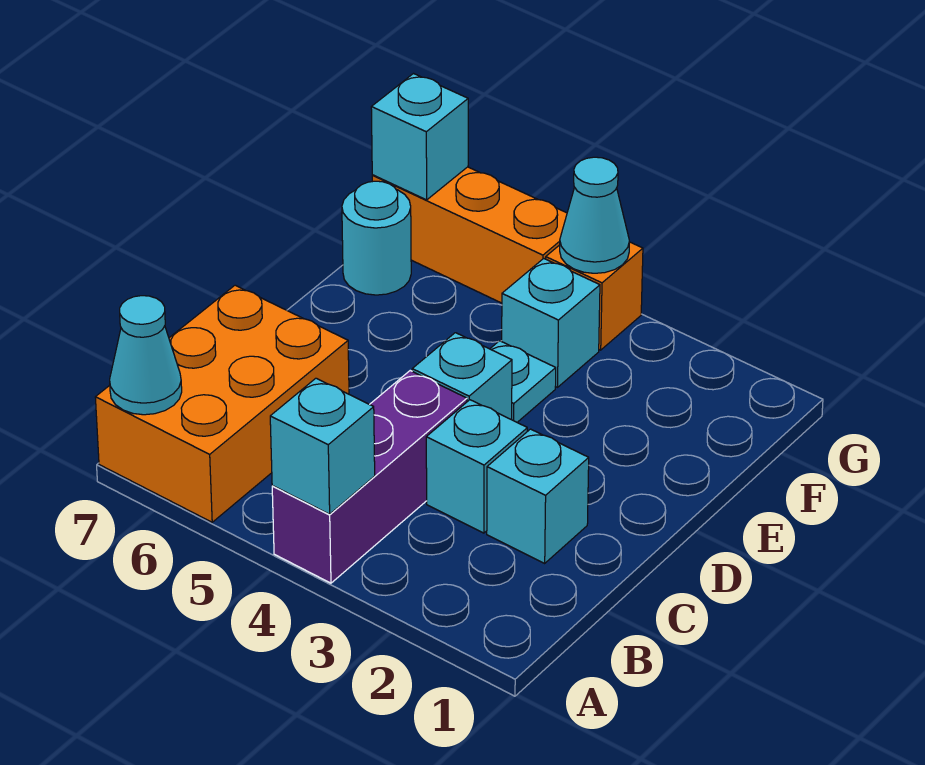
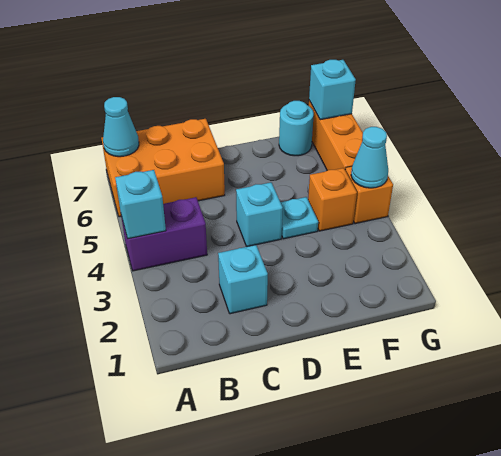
purple 1x3 brick [272,371,467,583] -> purple 1x2 brick [121,197,207,271]
cyan 1x1 brick [426,400,527,533] -> none
cyan 1x1 brick [502,258,600,387] -> orange 1x1 brick [308,168,357,231]

